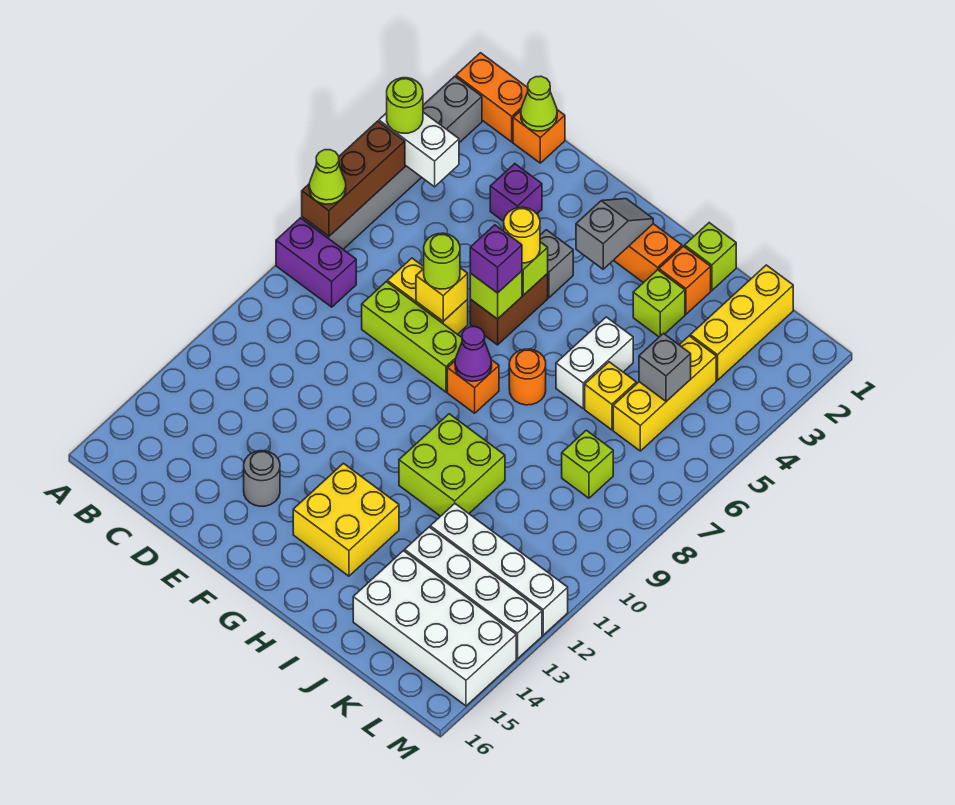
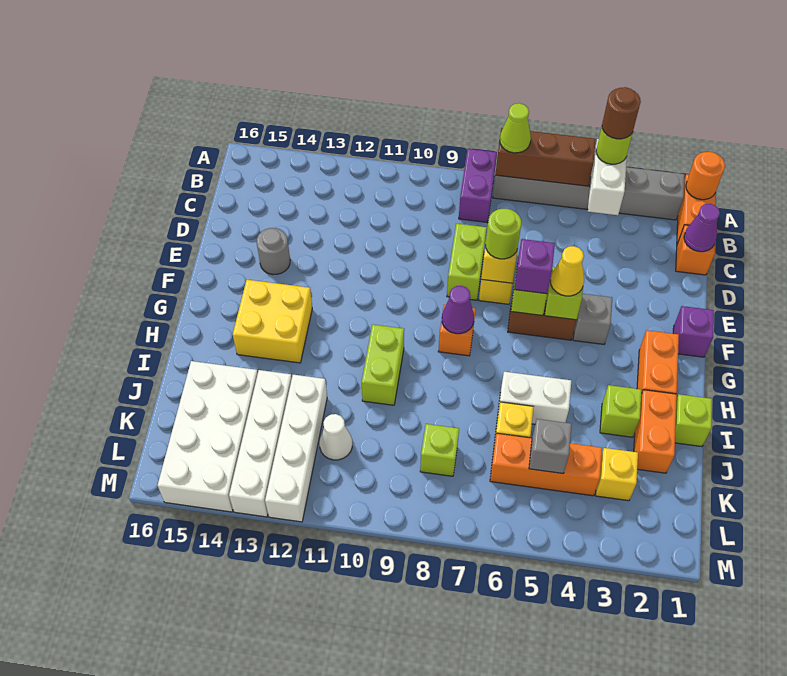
none -> brown 1x1 round brick [602,87,641,139]
lime 1x1 cone [521,76,557,131] -> purple 1x1 cone [684,204,720,252]
purple 1x1 brick [490,164,542,221] -> purple 1x1 brick moved to [673,306,714,357]
lime 1x3 brick [362,282,462,392] -> lime 1x2 brick [447,224,487,300]
yellow 1x1 round brick [504,207,540,263] -> yellow 1x1 cone [550,246,584,296]
grey 1x2 slope [576,199,653,269] -> none
orange 1x1 round brick [509,349,546,405] -> orange 1x1 round brick moved to [686,152,725,200]
lime 2x2 brick [399,414,505,516] -> lime 1x2 brick [362,325,404,405]
orange 1x1 brick [659,246,711,314] -> orange 1x2 brick [634,390,677,473]
yellow 1x3 brick [690,265,793,380] -> yellow 1x1 brick [596,448,638,501]
yellow 1x3 brick [613,336,716,451] -> orange 1x3 brick [490,433,602,496]
none -> white 1x1 cone [319,414,352,460]

